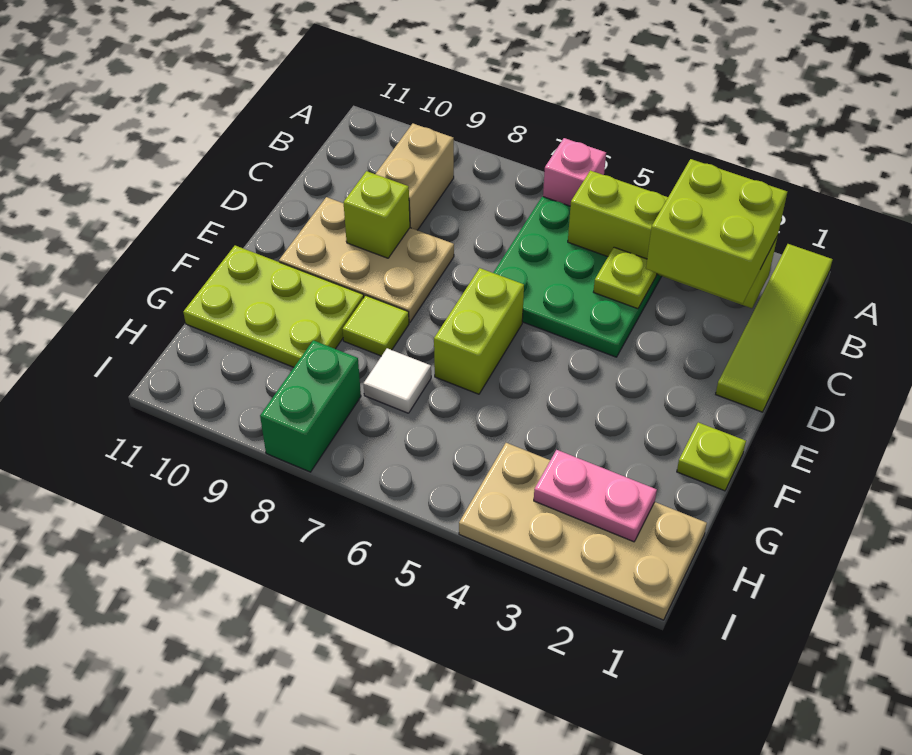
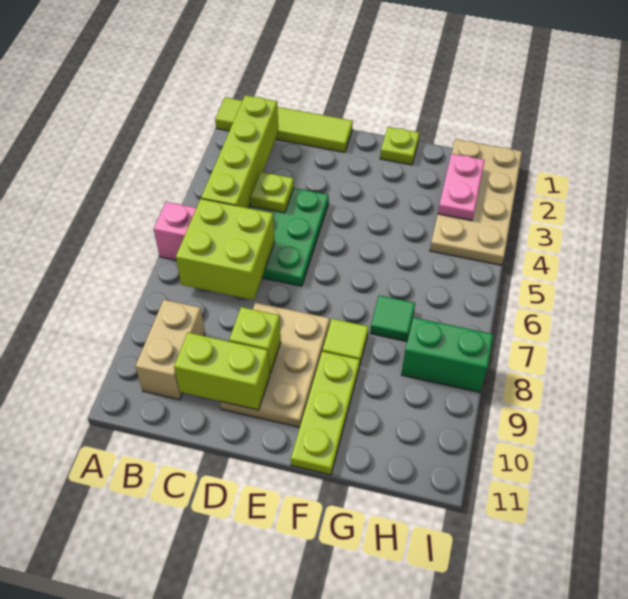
lime 2x2 brick [646,159,787,304] -> lime 2x2 brick moved to [176,199,275,300]
tan 1x2 brick [376,124,454,230] -> tan 1x2 brick turned to [135,300,205,400]
lime 1x2 brick [434,268,524,394] -> lime 1x2 brick moved to [174,333,270,410]
lime 2x3 plate [183,246,364,367] -> lime 1x3 plate [291,351,360,475]
white 1x1 tile [364,348,431,413] -> green 1x1 tile [370,295,415,341]

